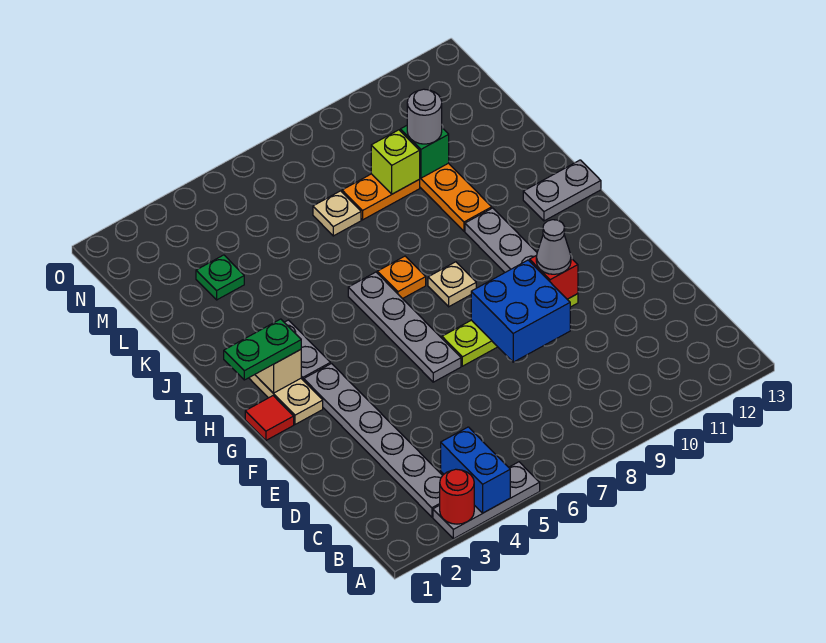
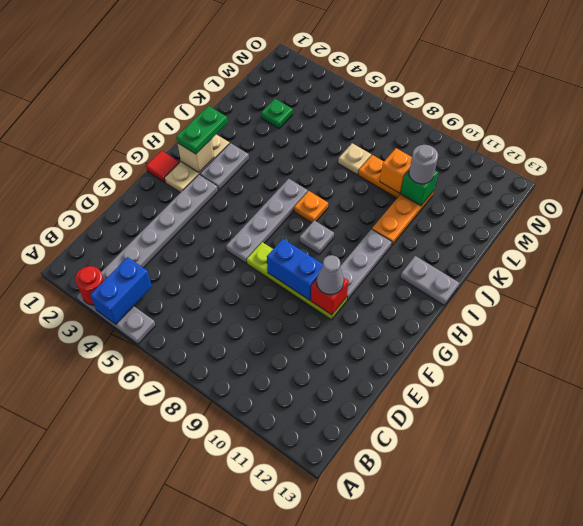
blue 2x2 brick [471,260,570,362] -> blue 1x2 brick [267,239,323,300]
green 1x2 plate [224,319,301,380] -> green 1x2 plate turned to [176,106,228,154]
tan 1x1 plate [428,262,476,307] -> grey 1x1 plate [300,220,334,254]
lime 1x1 brick [371,130,420,194] -> orange 1x1 brick [380,148,412,193]

